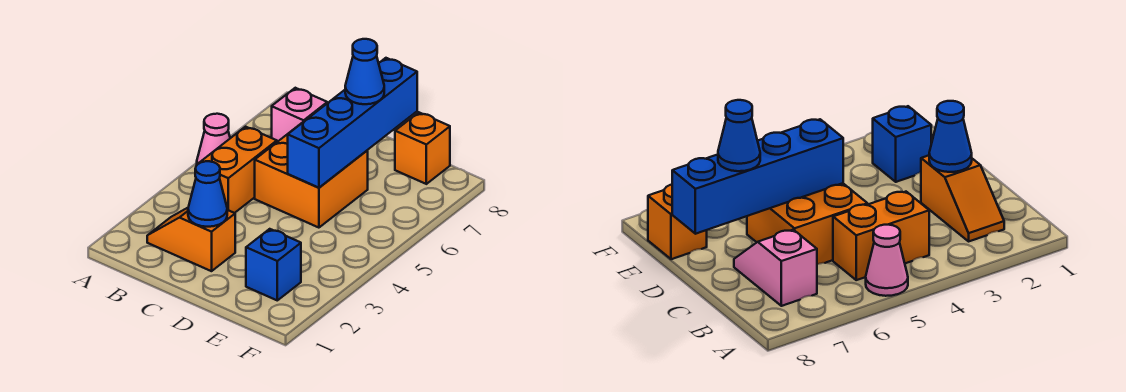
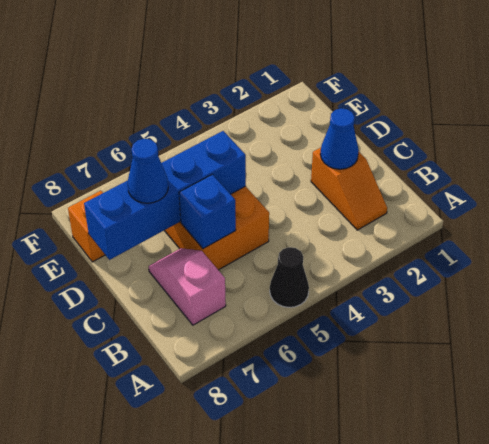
pink 1x1 cone [197,114,230,164] -> black 1x1 cone [270,247,309,307]
orange 1x2 brick [197,127,277,213] -> none
blue 1x1 brick [246,229,301,300] -> blue 1x1 brick moved to [179,174,236,249]

